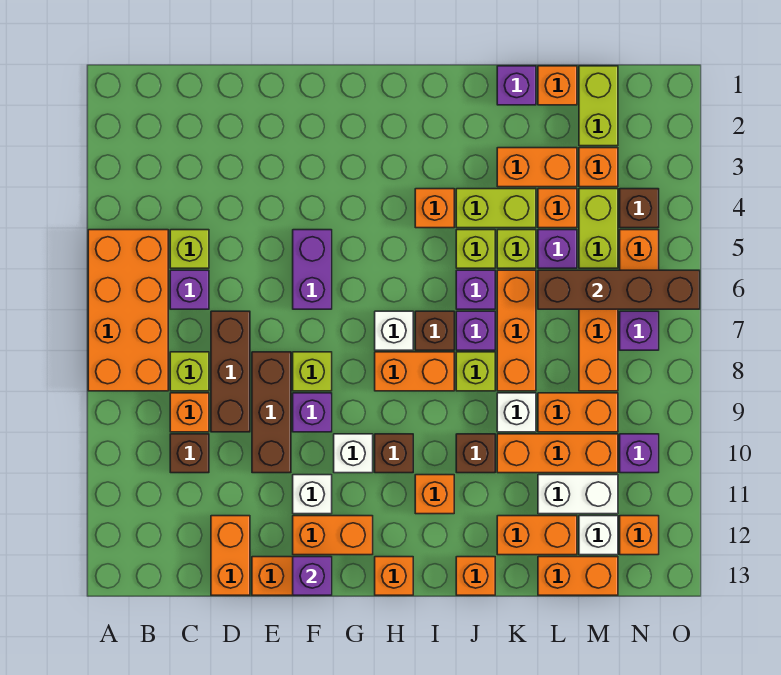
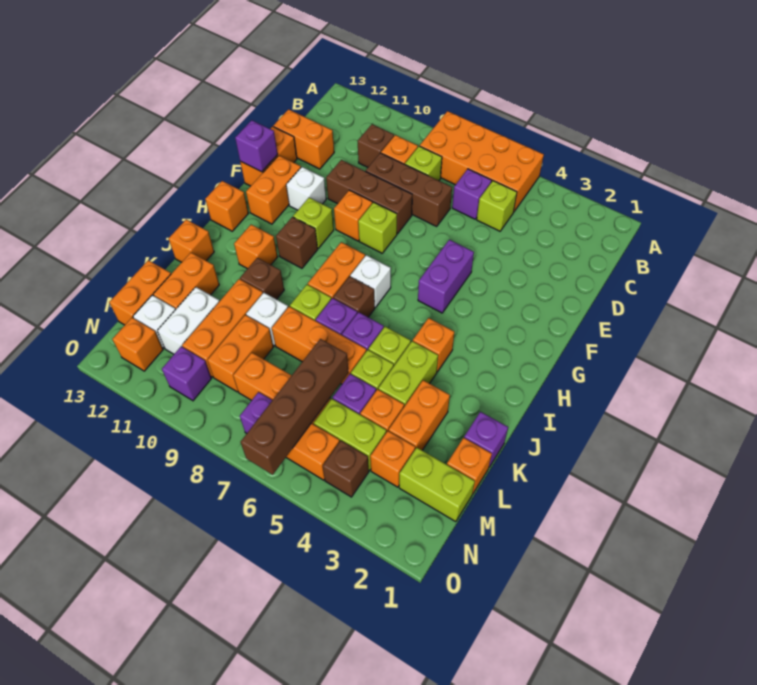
purple 1x2 brick [293,230,332,309] -> purple 1x2 brick turned to [418,240,474,313]
purple 1x1 brick [293,393,332,432] -> orange 1x1 brick [334,190,372,241]
white 1x1 brick [334,434,373,473] -> lime 1x1 brick [293,198,334,248]

